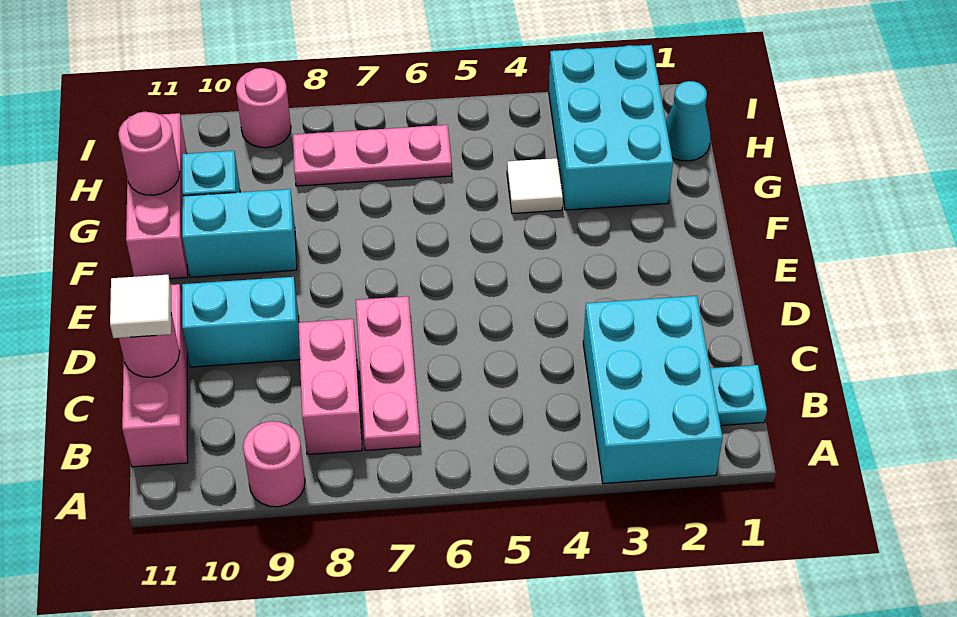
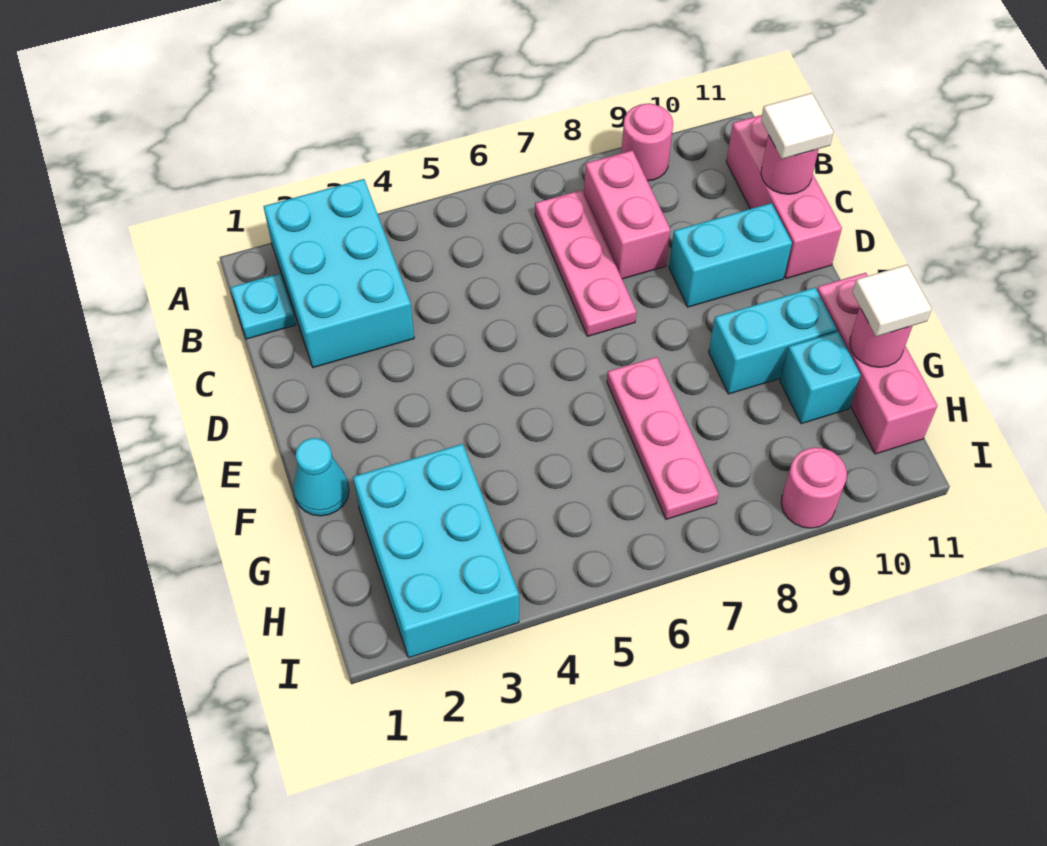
white 1x1 tile [507,158,563,214] -> white 1x1 tile moved to [852,265,932,337]
cyan 1x1 cone [666,81,710,161] -> cyan 1x1 cone moved to [294,438,349,516]
pink 1x3 plate [293,125,452,186] -> pink 1x3 plate turned to [607,357,718,519]

